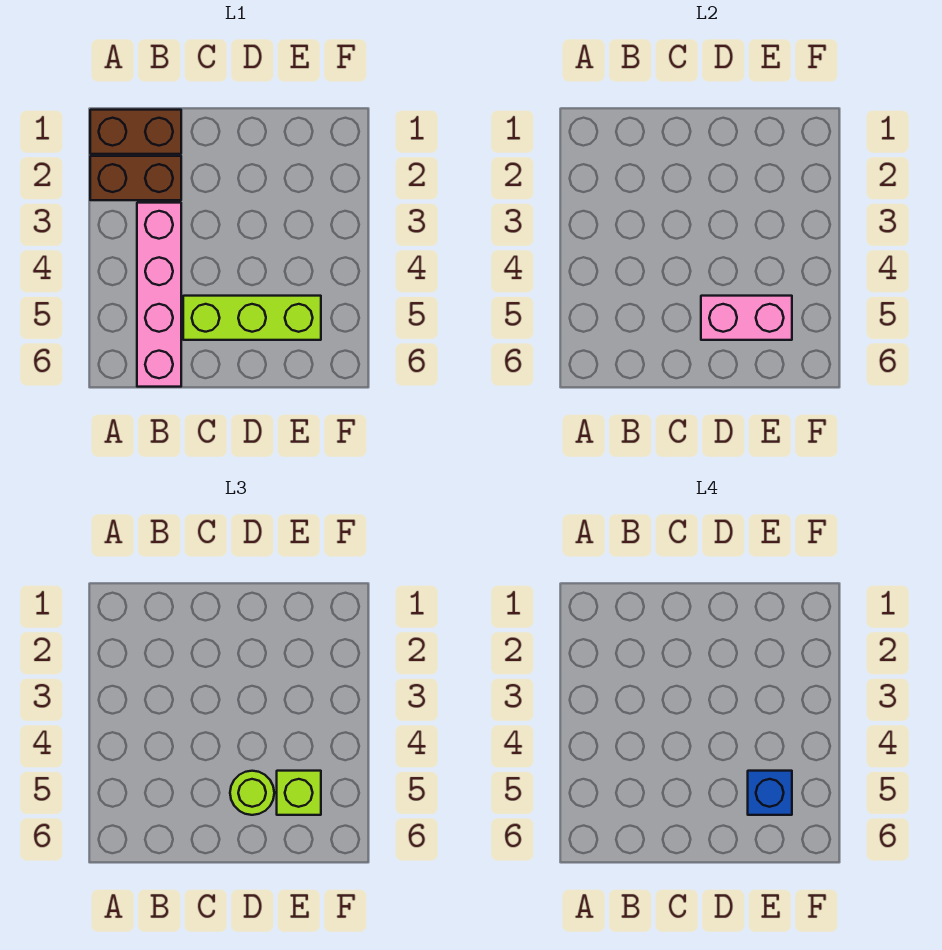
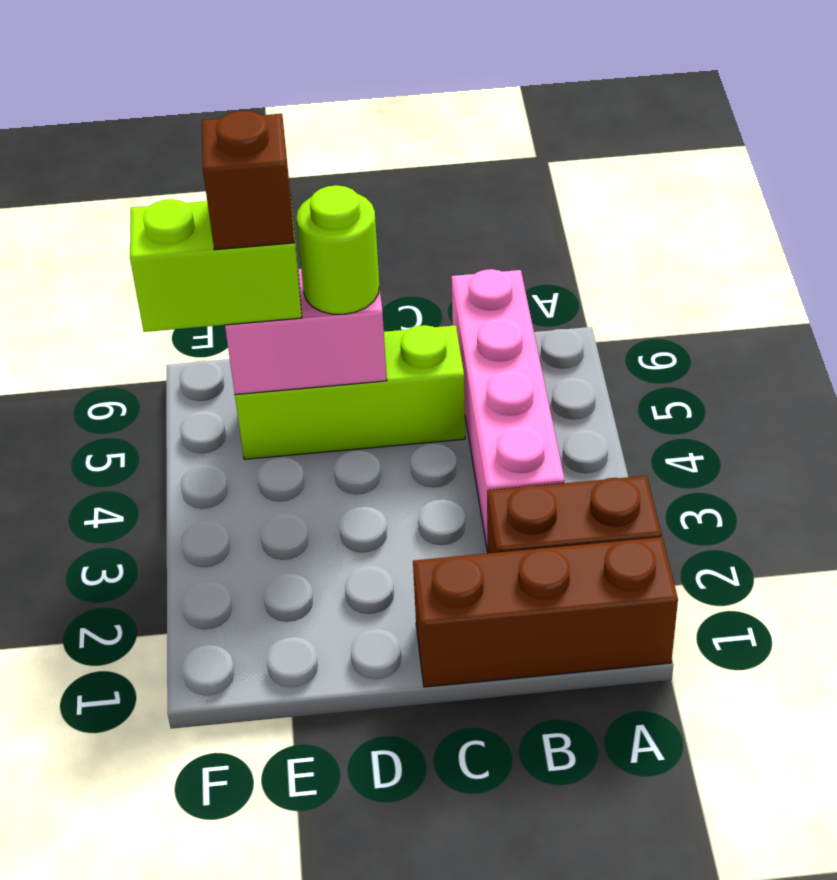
brown 1x2 brick [90,110,181,154] -> brown 1x3 brick [413,537,678,687]
lime 1x1 brick [277,771,321,815] -> lime 1x2 brick [130,200,302,332]
blue 1x1 brick [748,771,792,815] -> brown 1x1 brick [202,111,294,250]

